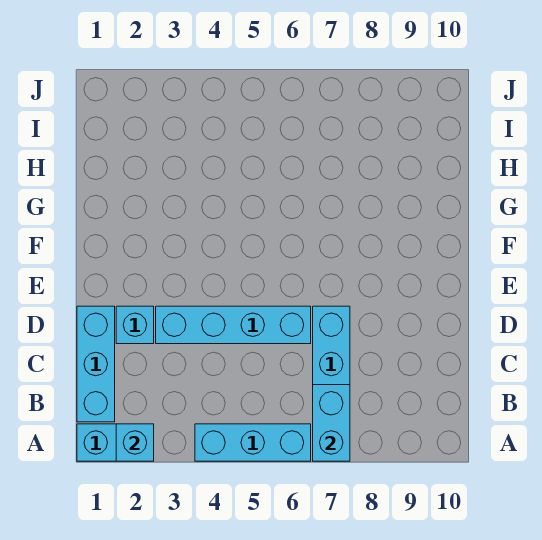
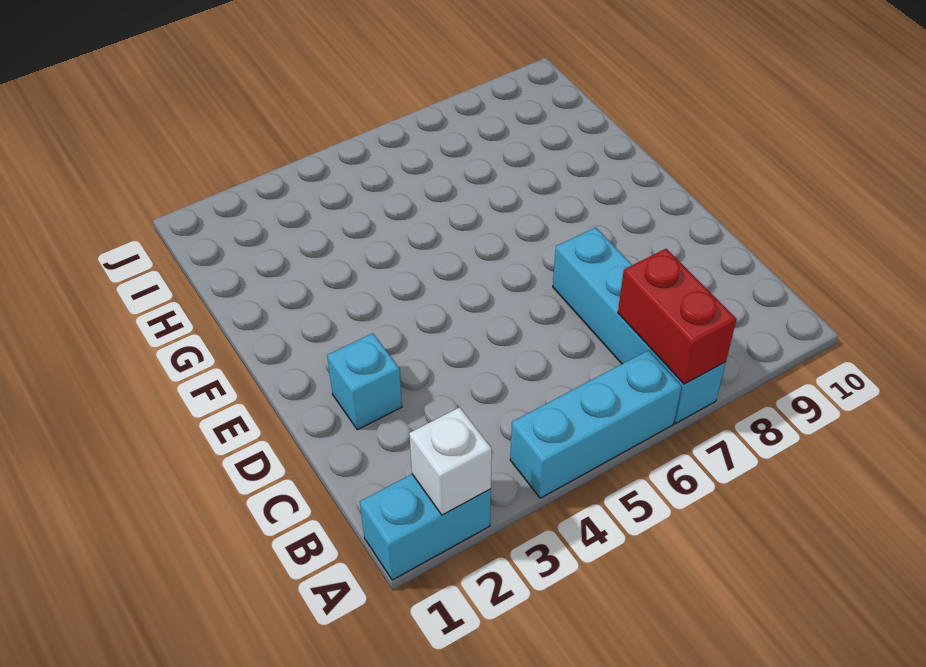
cyan 1x1 brick [116,424,154,461] -> white 1x1 brick [409,407,492,515]
cyan 1x2 brick [313,385,350,461] -> red 1x2 brick [618,249,737,384]
cyan 1x3 brick [77,306,115,422] -> none
cyan 1x4 brick [156,306,311,344] -> none

